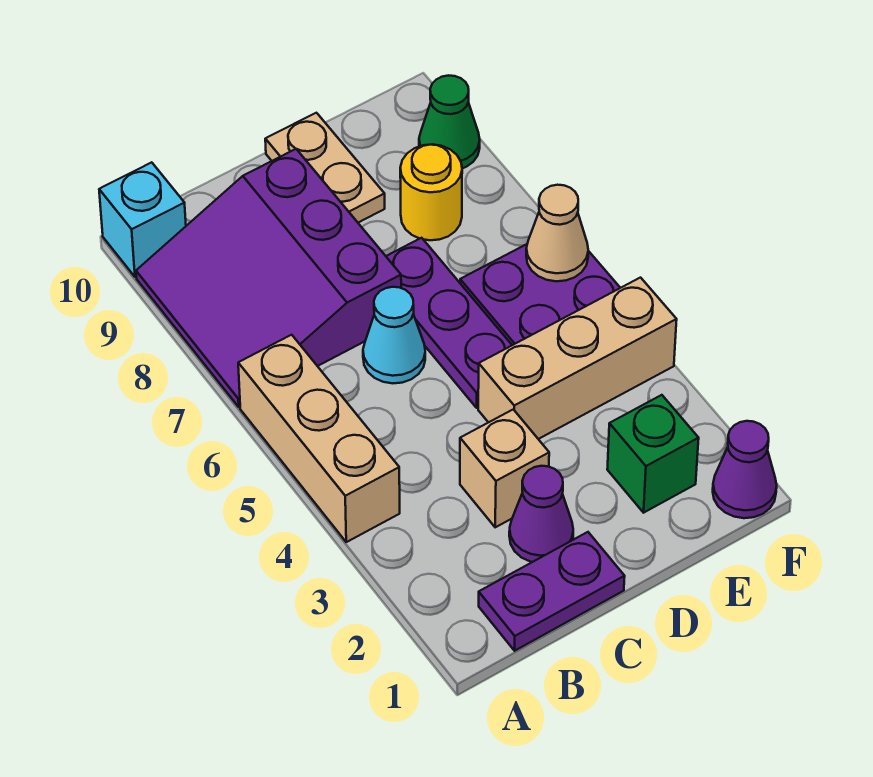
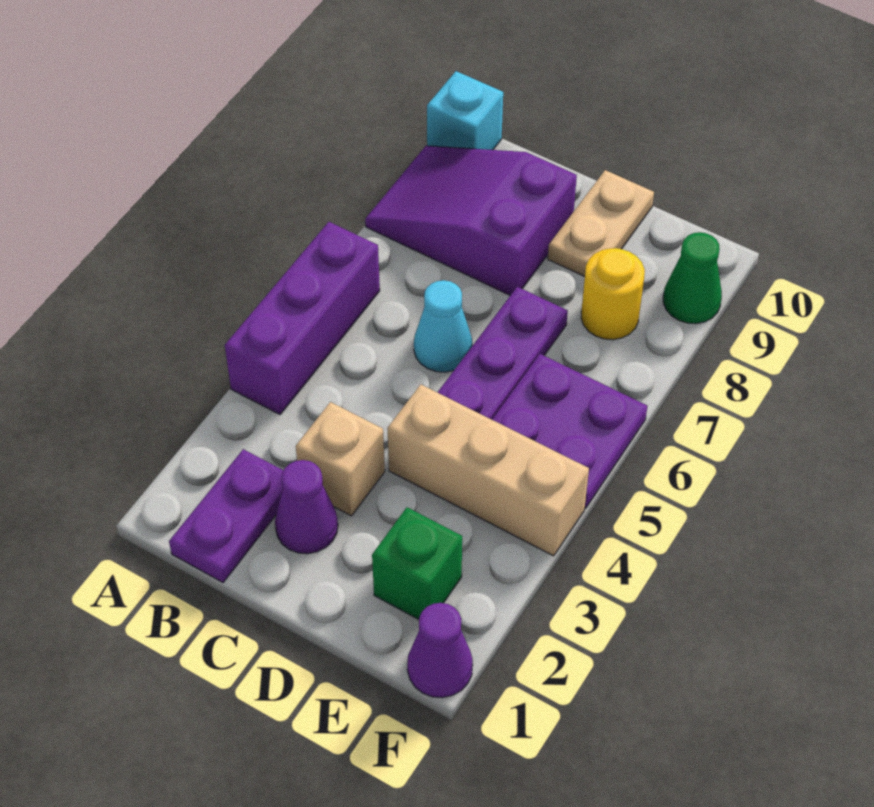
tan 1x3 brick [238,335,400,542] -> purple 1x3 brick [225,222,380,414]
purple 3x3 slope [136,149,401,407] -> purple 2x3 slope [365,146,577,295]
purple 1x2 plate [479,532,625,651] -> purple 1x2 plate turned to [169,449,284,582]
tan 1x1 cone [526,185,588,281] -> none

